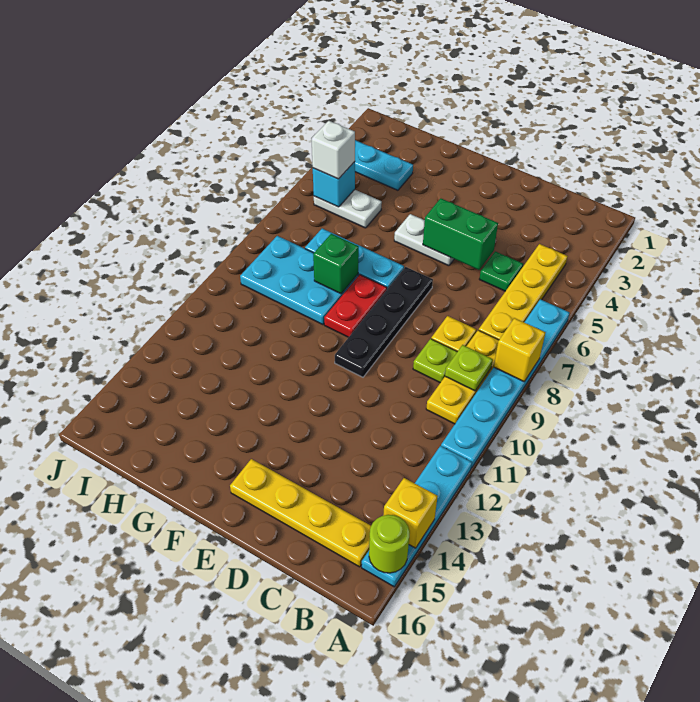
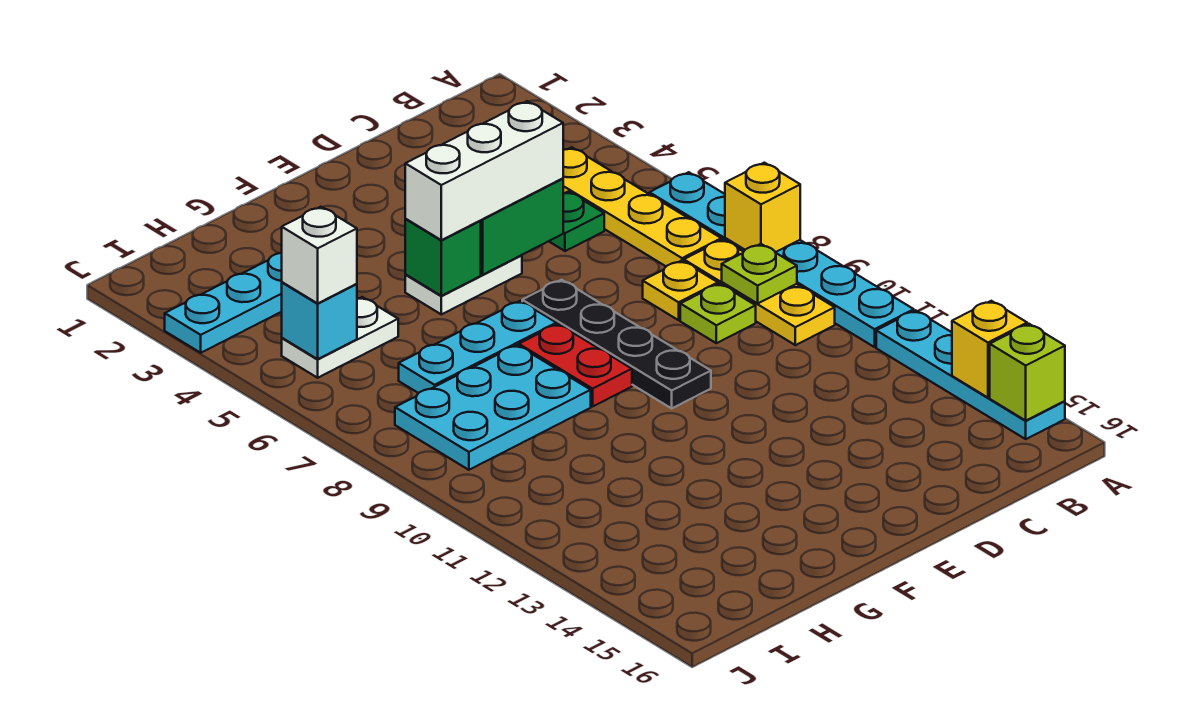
lime 1x1 round brick [369,515,410,573] -> lime 1x1 brick [990,324,1065,420]
yellow 1x4 plate [230,459,371,567] -> none
none -> white 1x3 brick [405,101,563,240]
green 1x1 brick [313,234,359,294] -> green 1x1 brick moved to [405,219,481,296]

